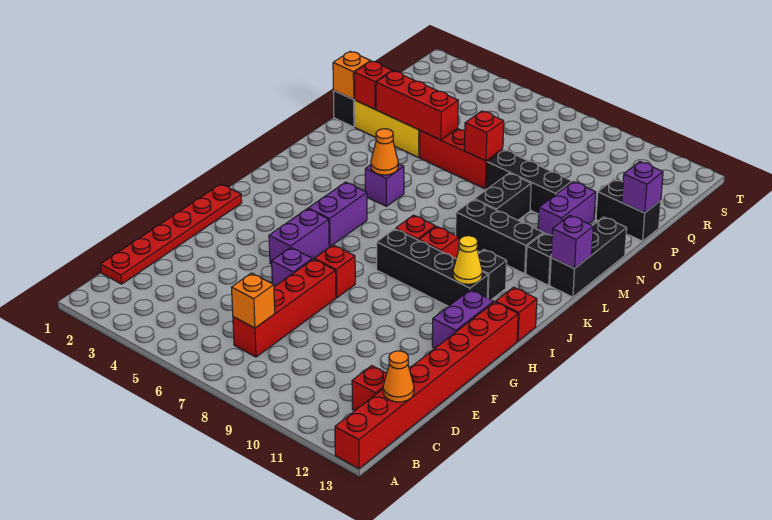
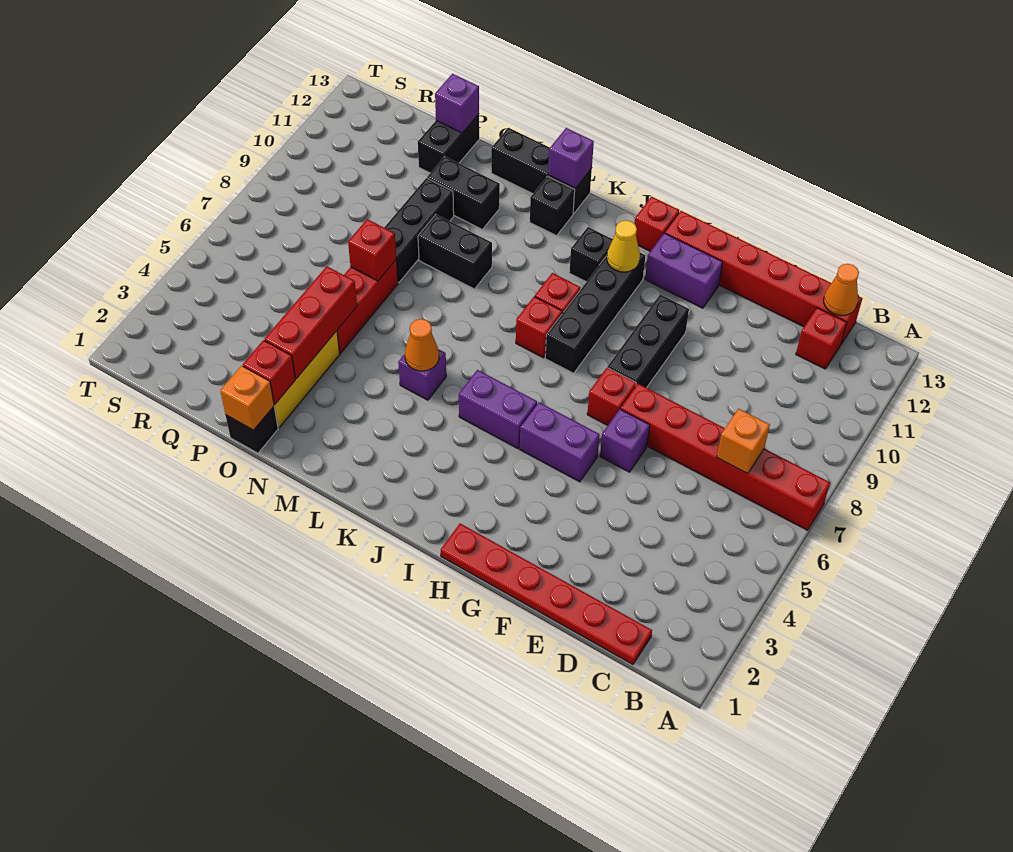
red 1x8 brick [335,302,518,469] -> red 1x6 brick [665,211,862,344]
red 1x4 brick [233,259,336,357] -> red 1x6 brick [621,384,830,530]
black 1x3 brick [456,199,543,274] -> black 1x3 brick moved to [608,294,689,388]
purple 1x2 brick [538,182,596,235] -> black 1x2 brick [427,156,500,229]

